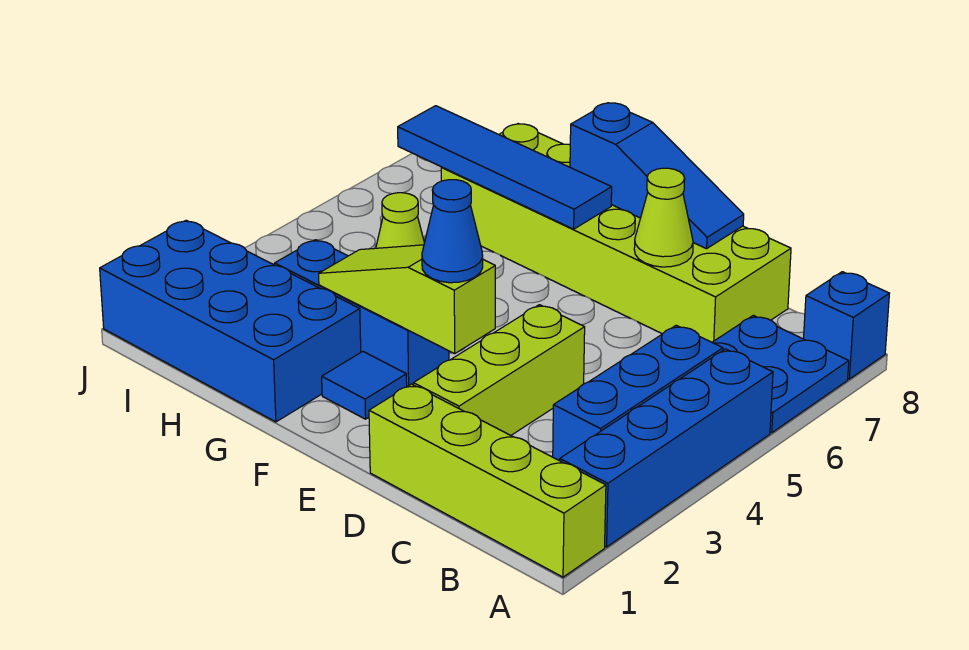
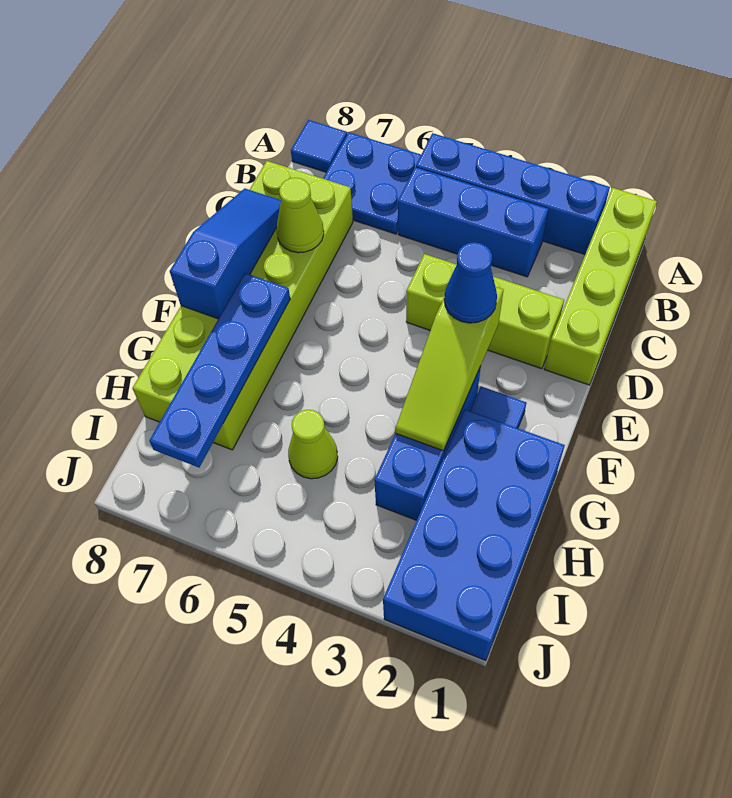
blue 1x1 brick [804,272,890,379] -> blue 1x1 tile [291,120,347,172]
blue 1x4 tile [398,106,612,229] -> blue 1x4 plate [149,273,290,467]

